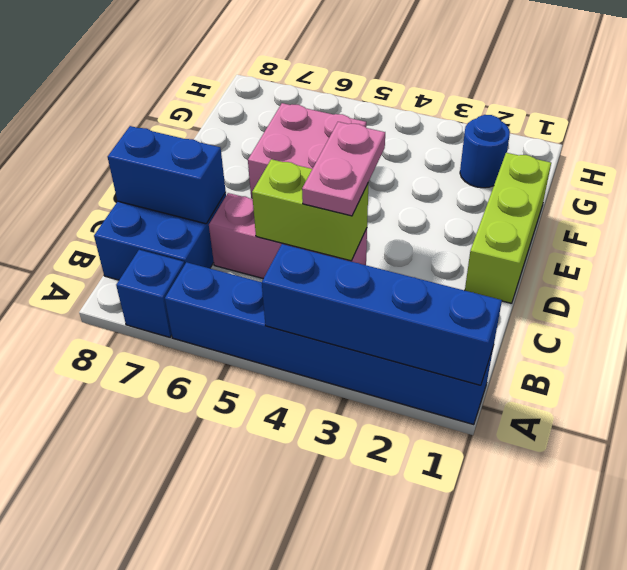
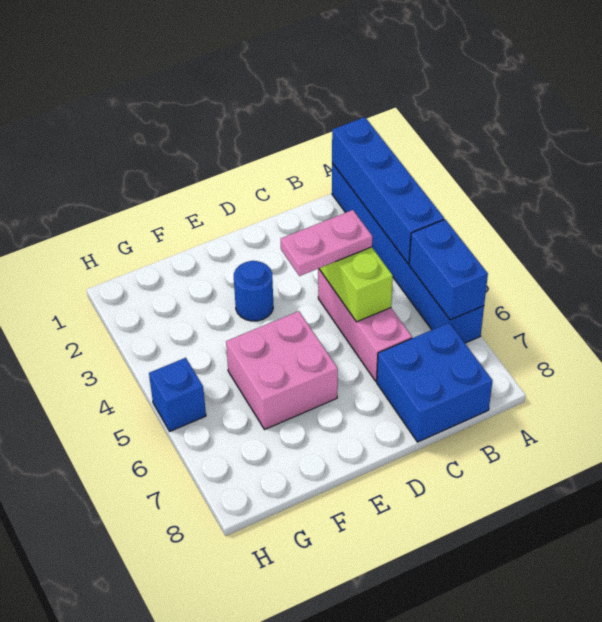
blue 1x1 brick [116,250,184,337] -> blue 1x1 brick moved to [149,358,206,431]
blue 1x2 brick [108,126,226,224] -> blue 1x2 brick moved to [409,219,488,320]
lime 1x3 brick [465,153,551,303] -> none
blue 1x1 round brick [460,115,510,188] -> blue 1x1 round brick moved to [234,261,273,321]

